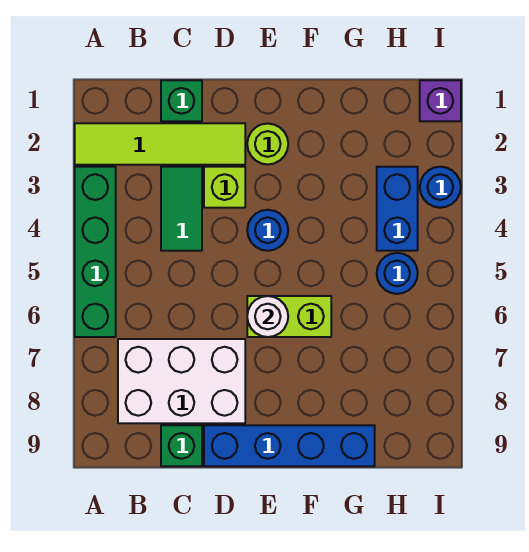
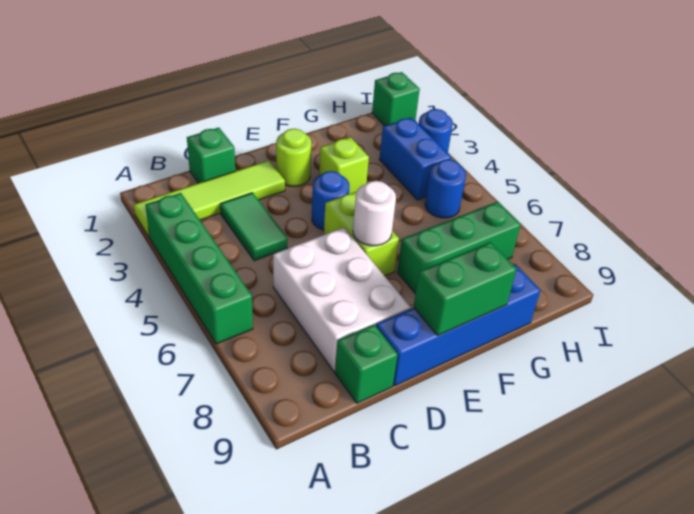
white 2x3 brick [118,339,245,423] -> white 2x3 brick turned to [273,228,410,372]
lime 1x1 brick [204,167,245,208] -> lime 1x1 brick moved to [319,137,369,194]
lime 1x2 brick [247,296,331,337] -> lime 1x2 brick turned to [324,192,399,276]
none -> green 1x2 brick [414,242,517,335]
none -> green 1x3 brick [397,202,521,294]
purple 1x1 brick [420,80,461,121] -> green 1x1 brick [372,72,420,126]

